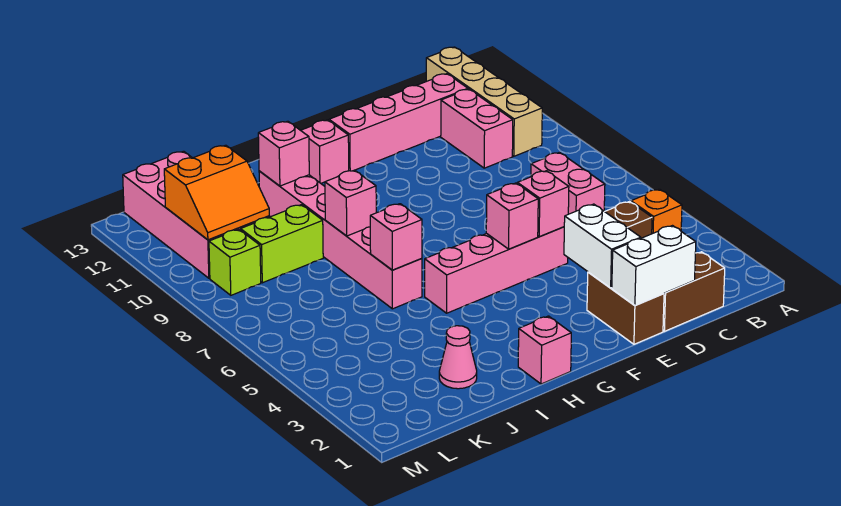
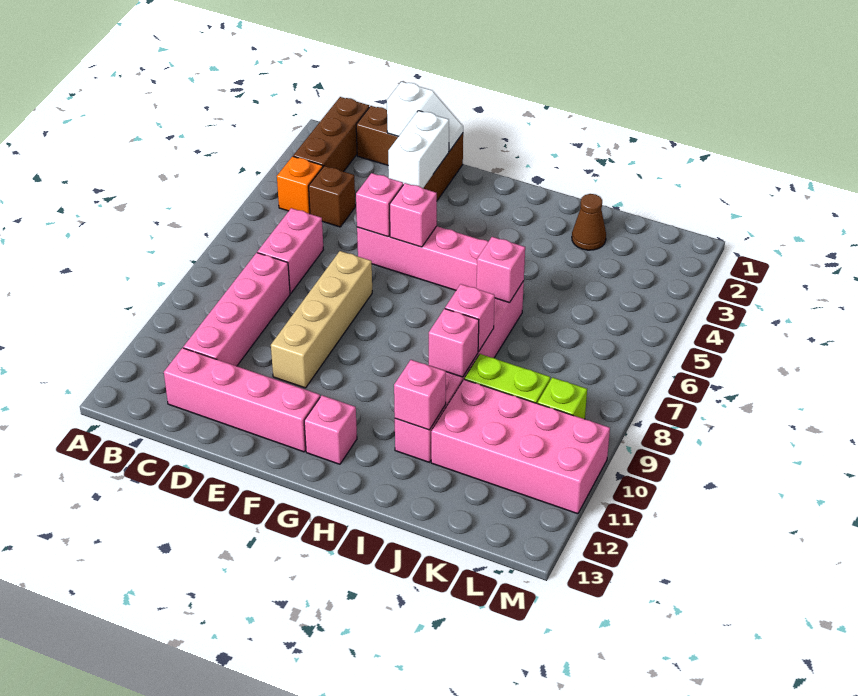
none -> brown 1x3 brick [293,97,369,172]
tan 1x4 brick [426,47,542,156] -> tan 1x4 brick moved to [271,251,372,388]
pink 1x2 brick [441,89,513,168] -> pink 1x4 brick [183,253,290,366]
white 1x2 brick [612,226,696,306] -> white 1x2 slope [387,82,463,151]
pink 1x1 brick [518,316,571,384] -> pink 1x1 brick moved to [429,309,479,377]
pink 1x1 cone [439,326,477,389] -> brown 1x1 cone [572,194,606,250]
pink 2x4 brick [123,151,269,278] -> pink 2x4 brick turned to [431,380,610,514]
orange 2x2 slope [164,145,269,240] -> none

